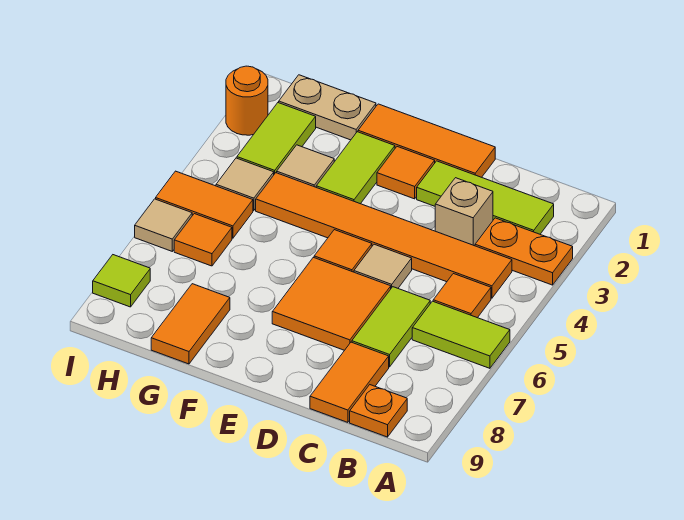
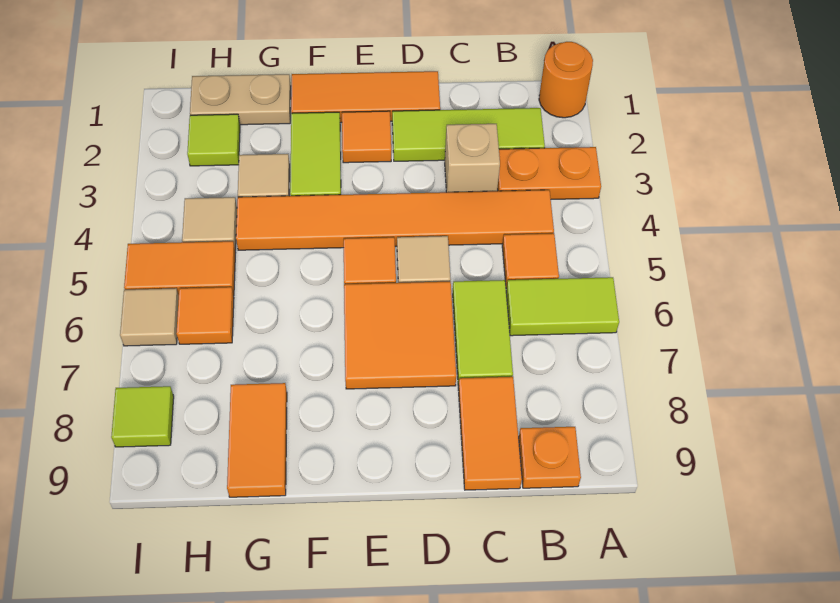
lime 1x2 tile [237,103,316,174] -> lime 1x1 tile [187,114,240,166]
orange 1x1 round brick [226,66,268,135] -> orange 1x1 round brick moved to [539,42,593,118]

